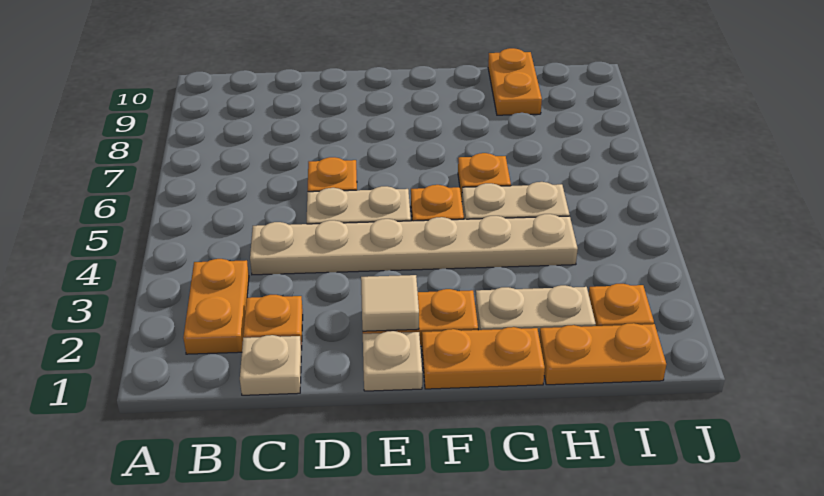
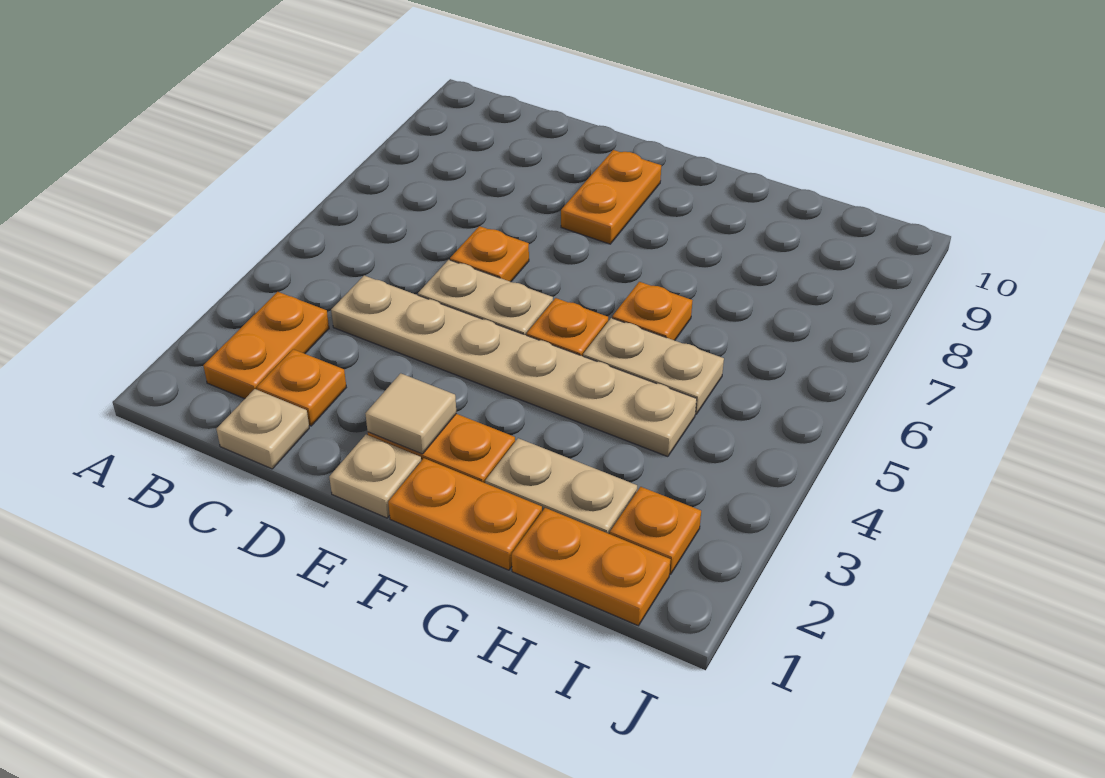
orange 1x2 plate [488,48,542,115] -> orange 1x2 plate moved to [561,150,661,244]

